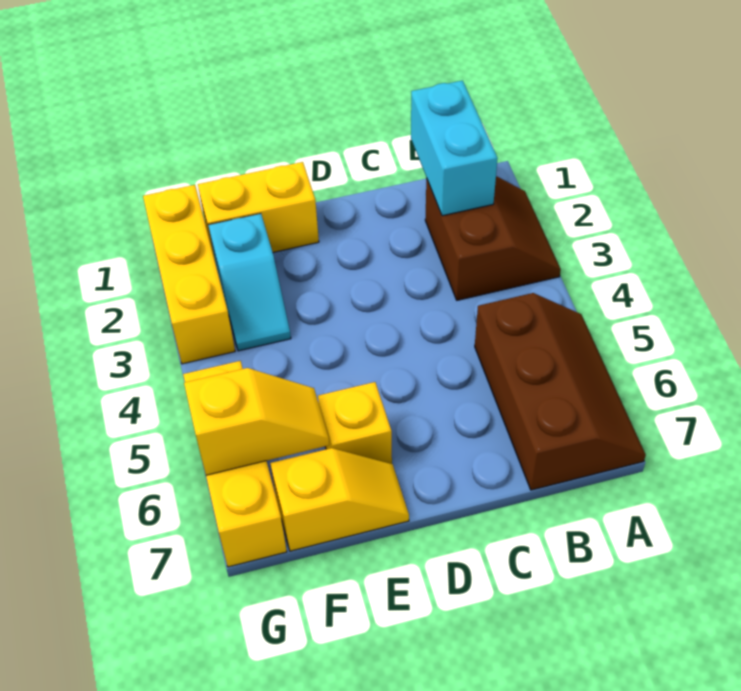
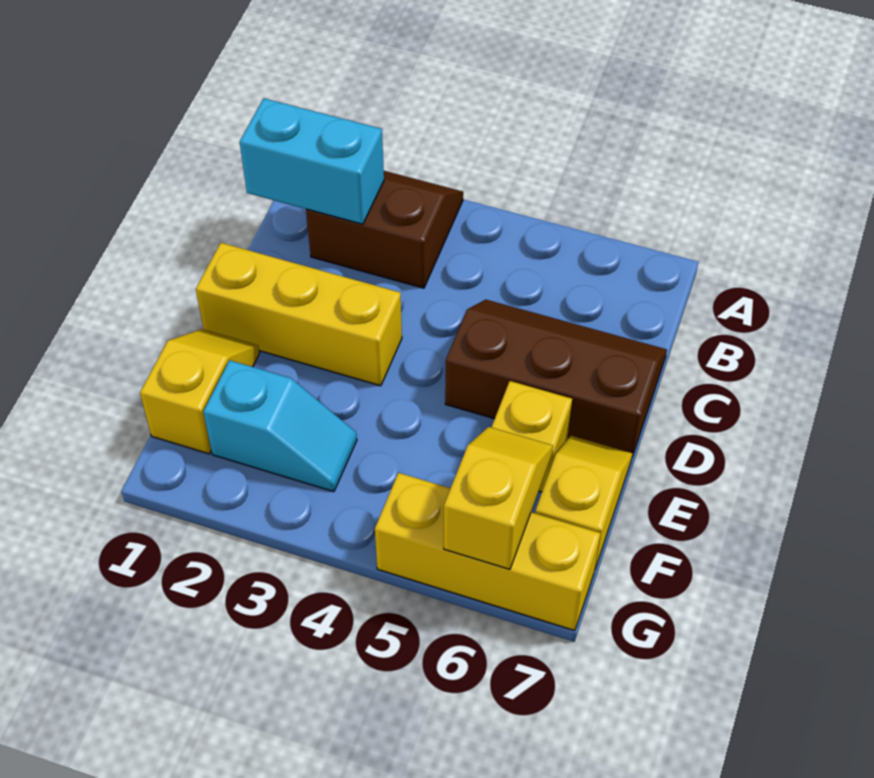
brown 2x3 slope [475,293,646,490] -> brown 2x3 slope moved to [445,300,667,457]
yellow 1x2 brick [198,162,319,259] -> yellow 1x2 slope [140,329,259,454]
yellow 1x3 brick [143,185,235,364] -> yellow 1x3 brick moved to [196,243,402,386]

